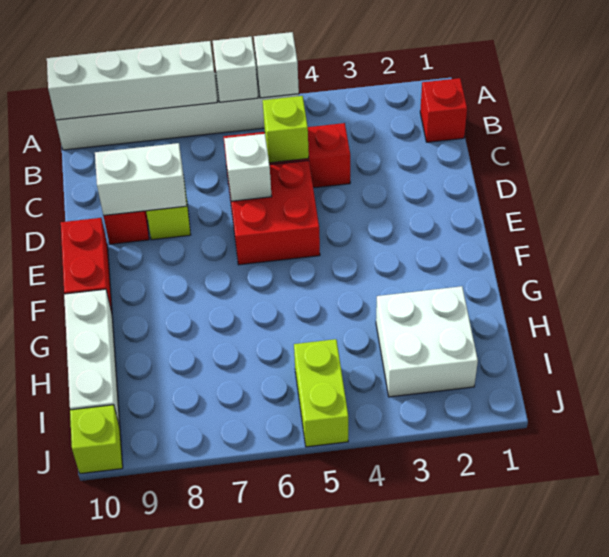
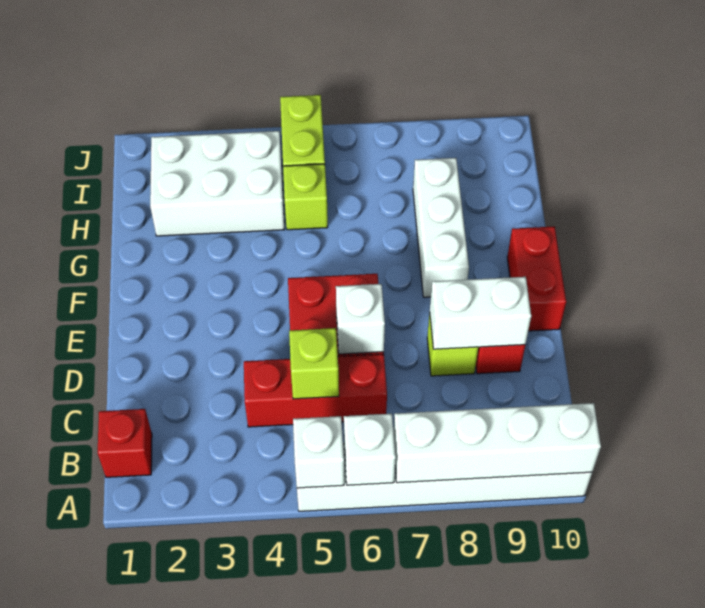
white 1x3 brick [64,289,120,427] -> white 1x3 brick moved to [413,158,469,297]
white 2x2 brick [376,286,478,397] -> white 2x3 brick [150,131,285,236]
lime 1x1 brick [70,405,123,474] -> lime 1x1 brick moved to [283,164,328,230]

